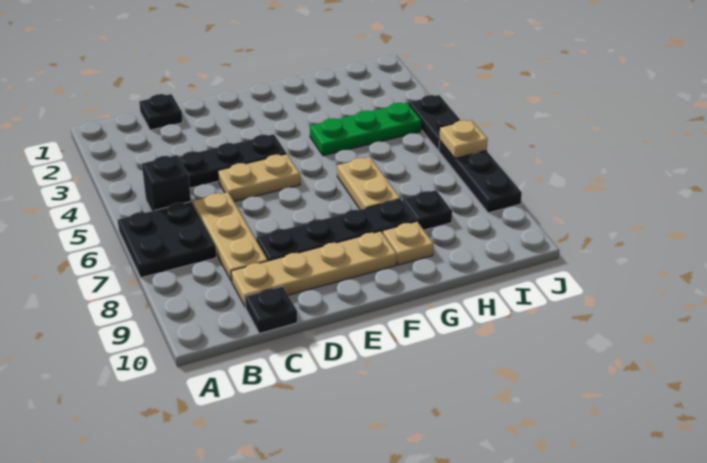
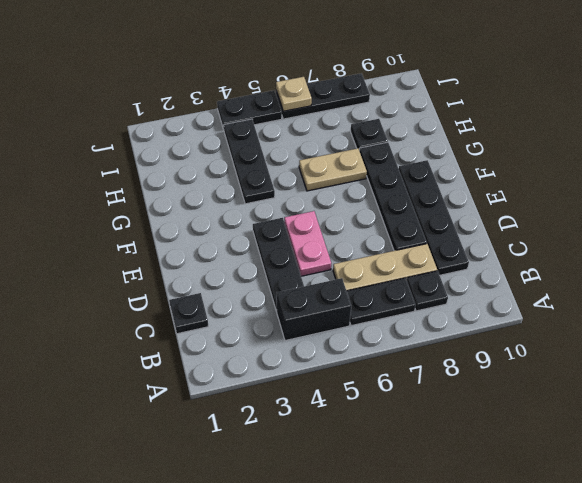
black 2x2 plate [118,202,216,278] -> black 1x2 plate [347,278,416,326]
black 1x1 brick [142,155,191,211] -> black 1x2 brick [277,278,351,341]
tan 1x4 plate [231,231,397,307] -> black 1x4 plate [399,160,469,275]
black 1x1 plate [245,286,297,334] -> black 1x1 plate moved to [407,271,448,311]
tan 1x2 plate [218,154,300,202] -> pink 1x2 plate [284,211,331,276]
green 1x3 plate [310,103,422,156] -> black 1x3 plate [224,119,275,204]
tan 1x1 plate [383,222,433,265] -> none

